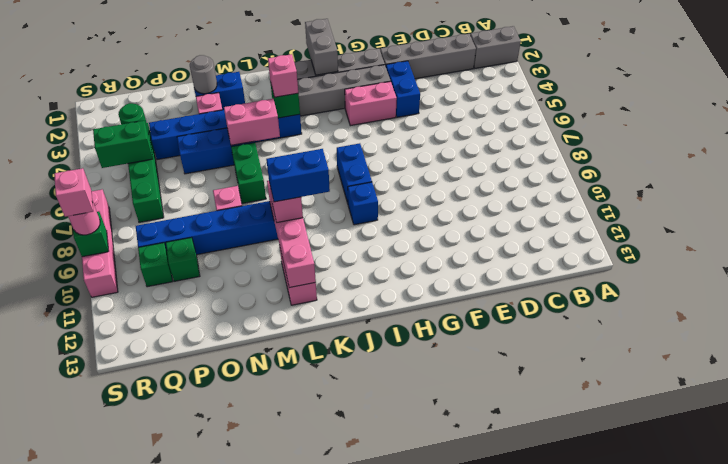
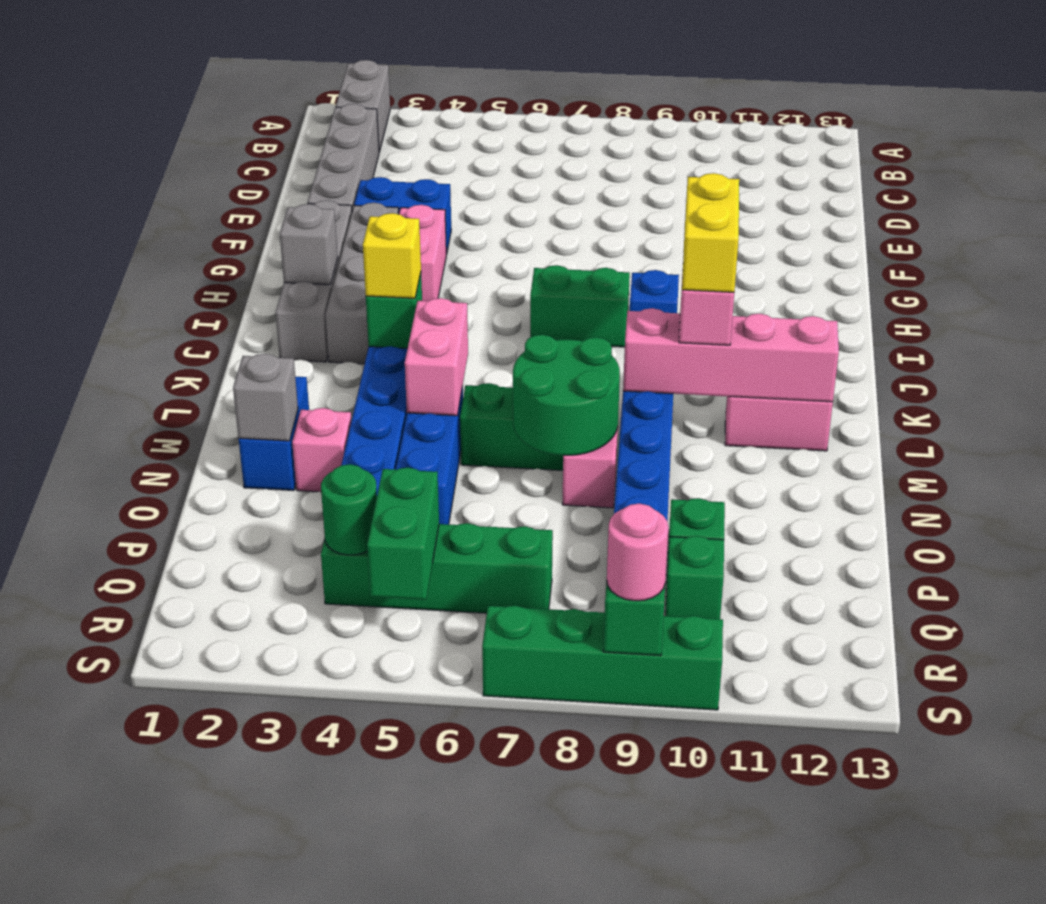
grey 1x2 brick [305,19,338,75] -> grey 1x1 brick [280,204,338,285]
blue 1x2 brick [337,143,372,203] -> green 1x2 brick [530,265,630,347]
pink 1x1 brick [268,54,298,97] -> yellow 1x1 brick [363,213,421,298]
blue 1x2 brick [266,149,330,202] -> yellow 1x2 brick [682,173,739,292]
none -> green 2x2 round brick [513,335,620,455]
grey 1x1 round brick [190,55,217,94] -> grey 1x1 brick [233,354,298,441]
pink 1x4 brick [82,189,118,297] -> green 1x4 brick [482,606,723,710]
pink 1x1 brick [54,168,93,217] -> none

